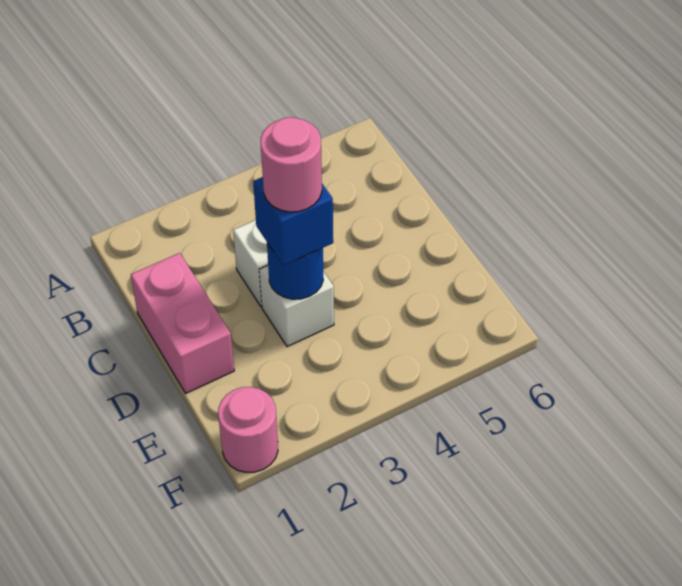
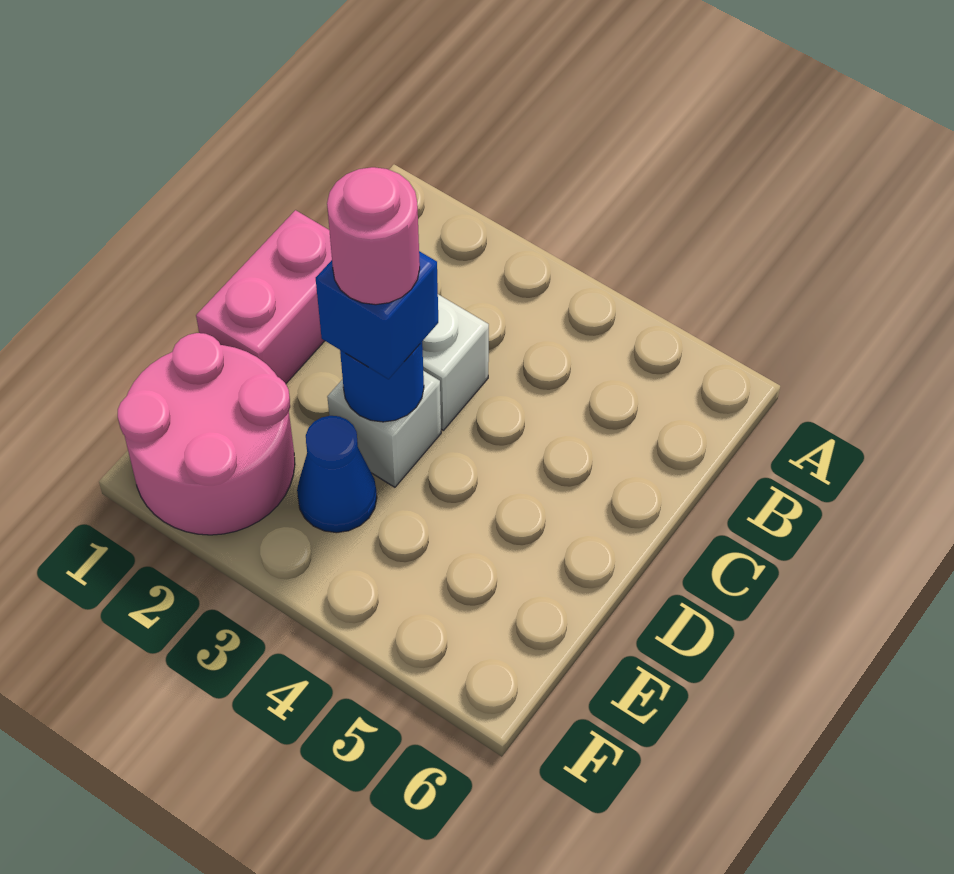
none -> blue 1x1 cone [297,416,377,533]
pink 1x1 round brick [218,387,278,472] -> pink 2x2 round brick [118,333,295,535]

